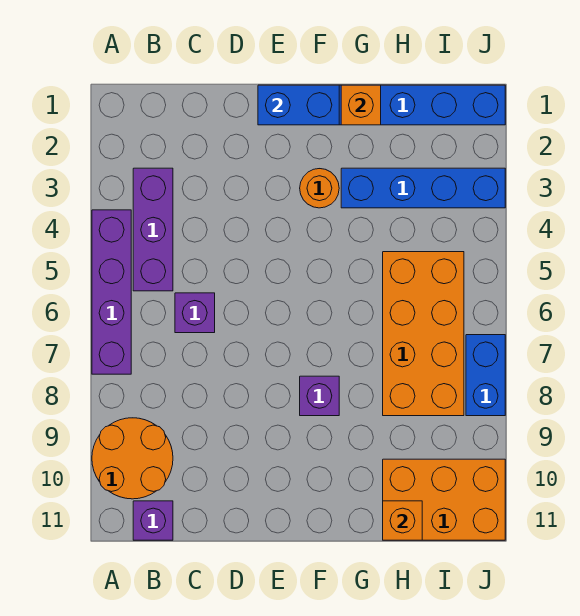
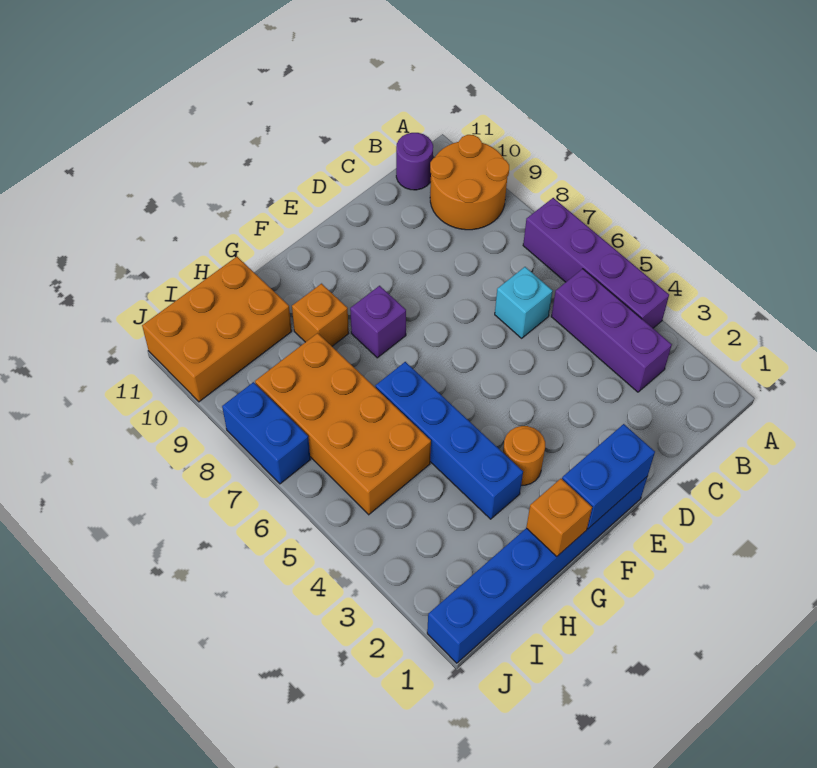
purple 1x1 brick [133,501,173,540] -> purple 1x1 round brick [396,133,433,190]
purple 1x1 brick [175,293,215,333] -> cyan 1x1 brick [495,267,553,338]
blue 1x4 brick [341,168,505,208] -> blue 1x4 brick turned to [375,362,523,519]
orange 1x1 brick [383,501,422,540] -> orange 1x1 brick moved to [292,284,349,346]

